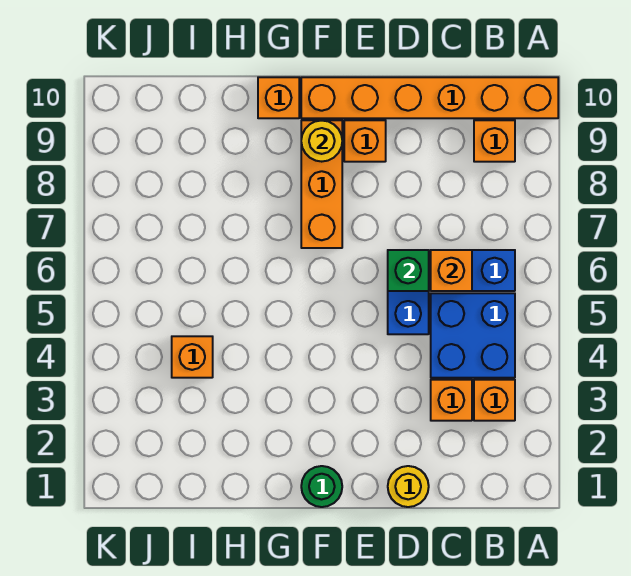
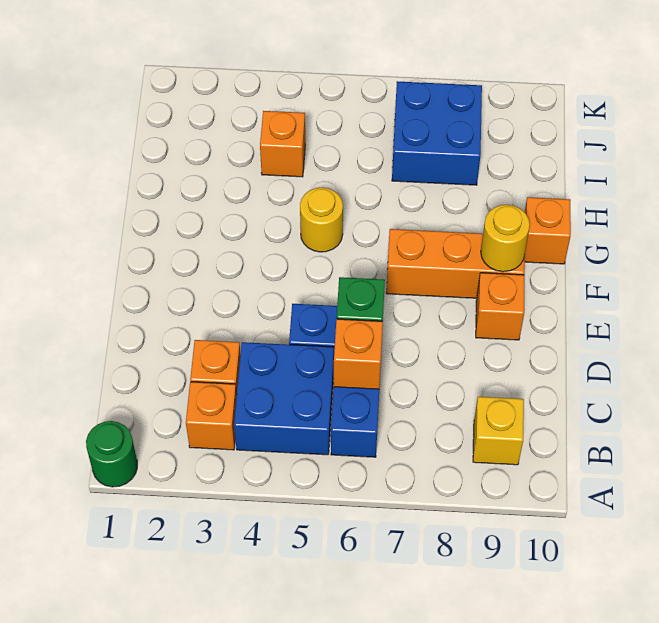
orange 1x6 brick [301,77,558,118] -> none
orange 1x1 brick [474,120,515,162] -> yellow 1x1 brick [473,397,524,465]
yellow 1x1 round brick [388,466,429,507] -> yellow 1x1 round brick moved to [300,187,343,252]
green 1x1 round brick [301,466,342,507] -> green 1x1 round brick moved to [86,421,137,487]
none -> blue 2x2 brick [392,81,482,185]

